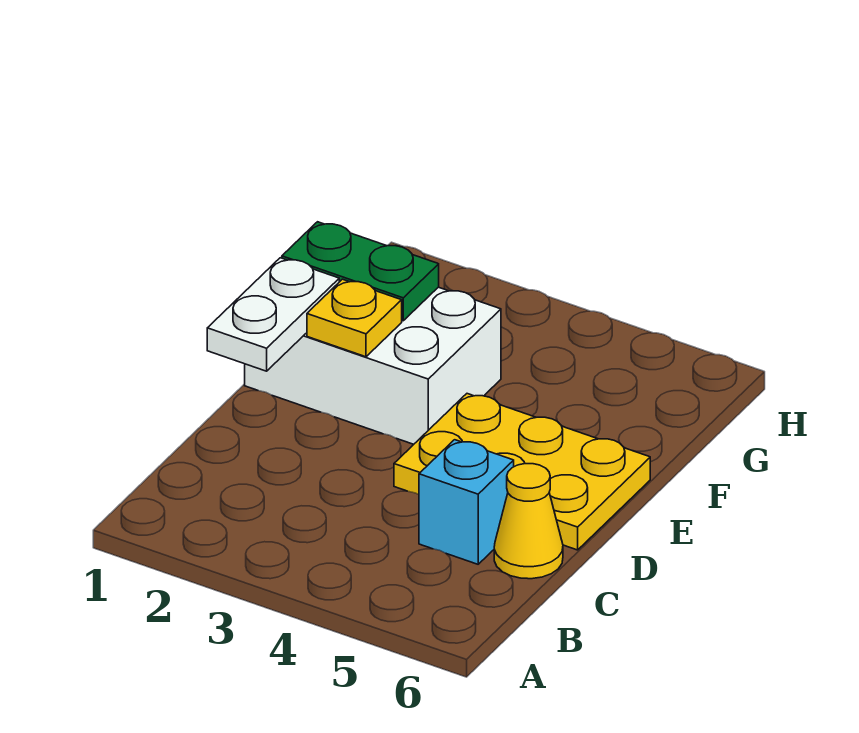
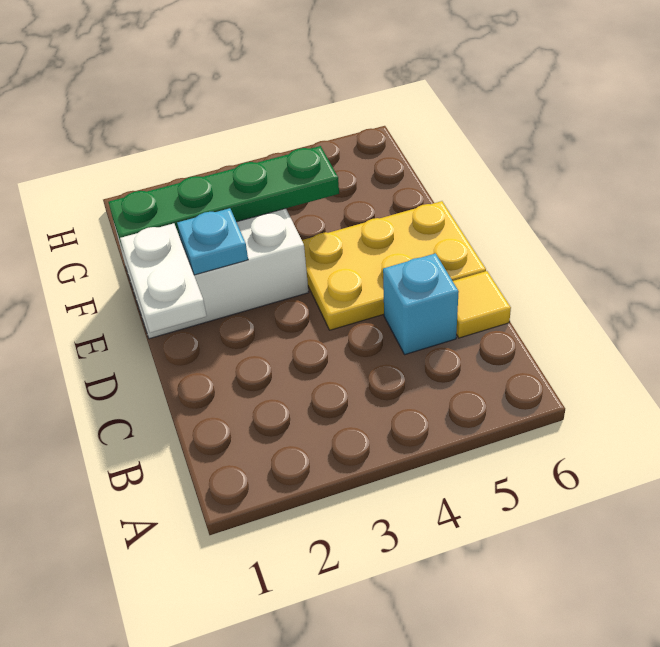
yellow 1x1 cone [494,464,563,579] -> yellow 1x1 tile [453,271,511,338]
yellow 1x1 plate [307,279,402,357] -> cyan 1x1 plate [177,208,248,275]
green 1x2 plate [282,222,439,321] -> green 1x4 plate [108,146,339,245]

